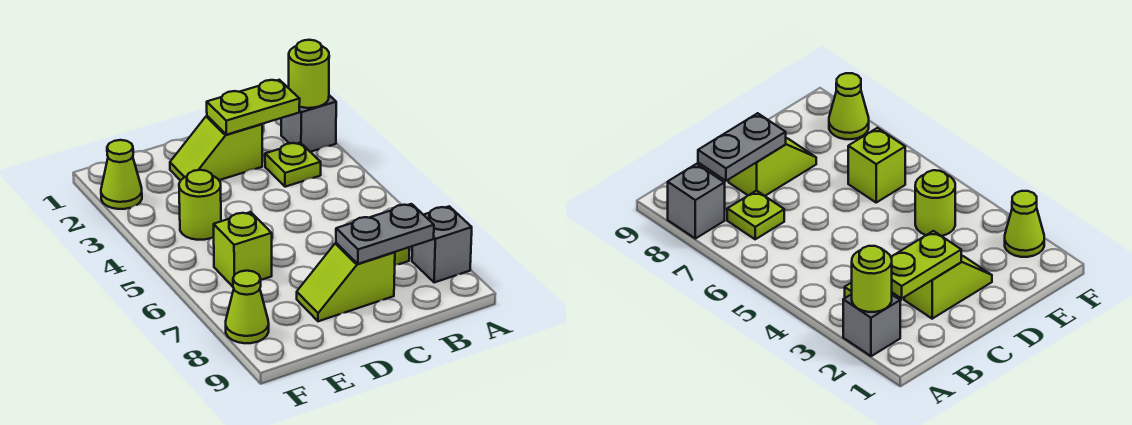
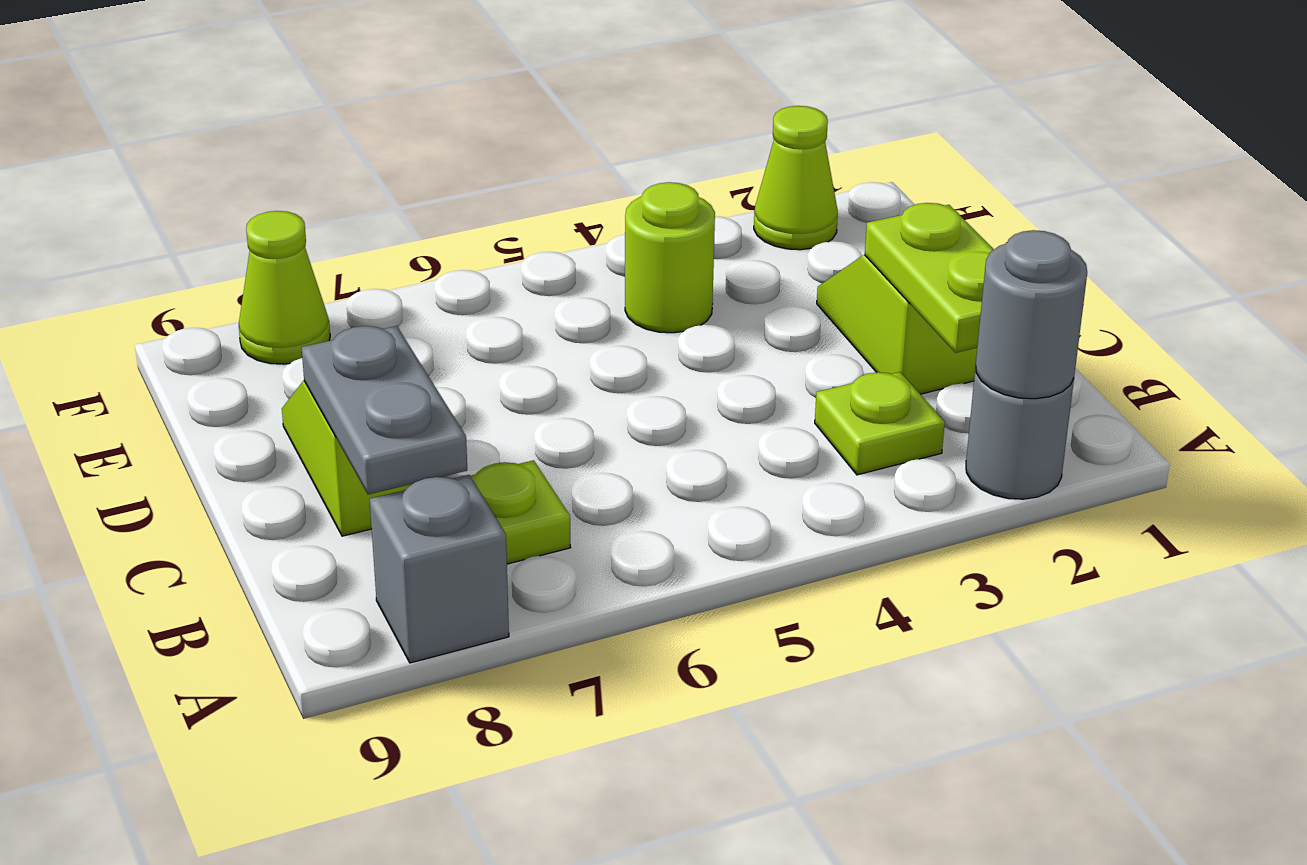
grey 1x1 brick [281,95,336,152] -> grey 1x1 round brick [966,366,1074,499]
lime 1x1 round brick [289,40,329,108] -> grey 1x1 round brick [976,230,1087,399]
lime 1x1 brick [214,212,272,287] -> none

